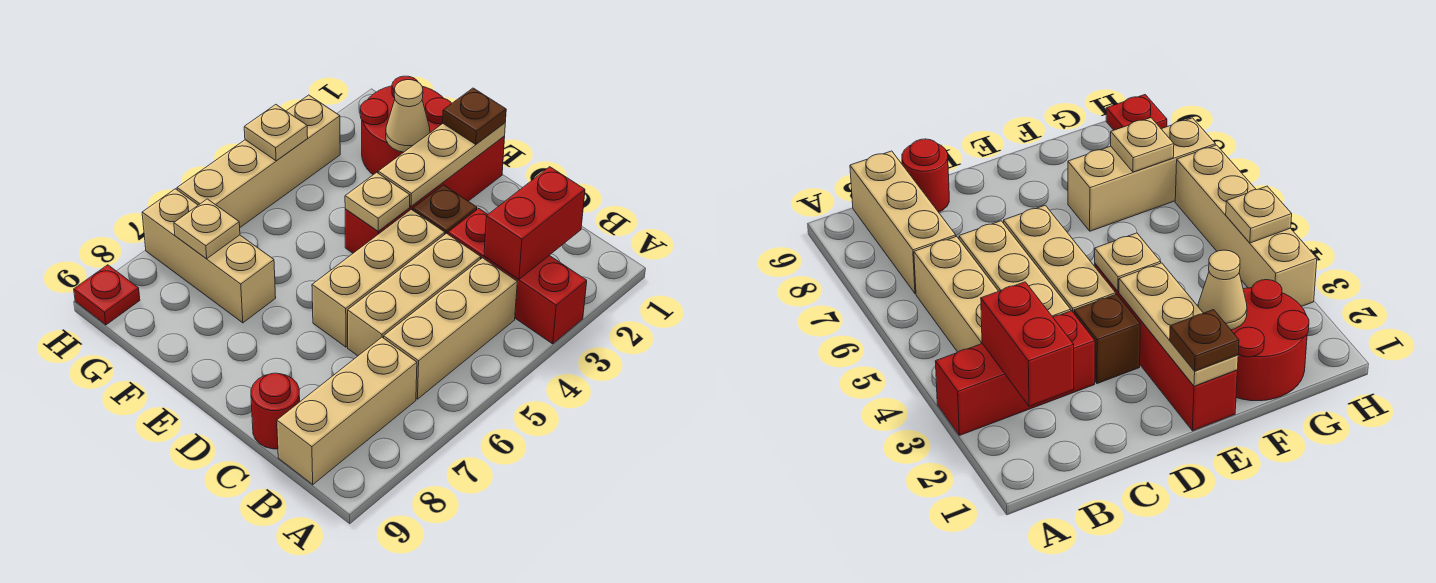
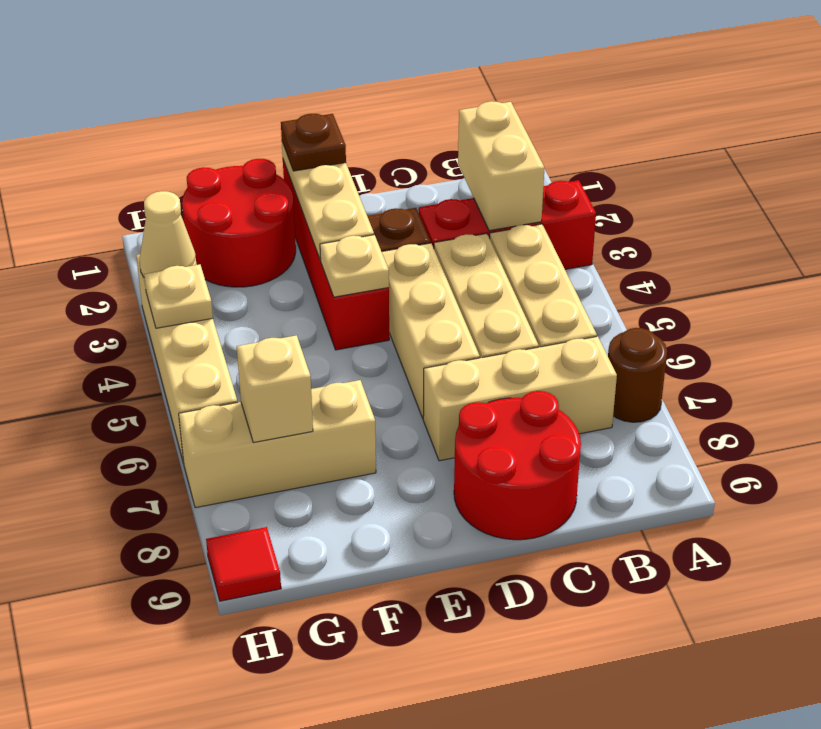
none -> brown 1x1 round brick [608,328,667,422]
red 1x2 brick [484,167,585,280] -> tan 1x2 brick [458,101,545,231]
tan 1x3 brick [277,337,417,485] -> tan 1x3 brick turned to [423,336,617,461]
red 1x1 round brick [251,373,300,449] -> red 2x2 round brick [454,391,581,540]
tan 1x1 cone [386,80,430,152] -> tan 1x1 cone moved to [140,191,196,277]
tan 1x1 plate [174,199,240,259] -> tan 1x1 brick [237,335,313,443]
red 1x1 plate [74,265,140,325] -> red 1x1 tile [206,527,281,601]

